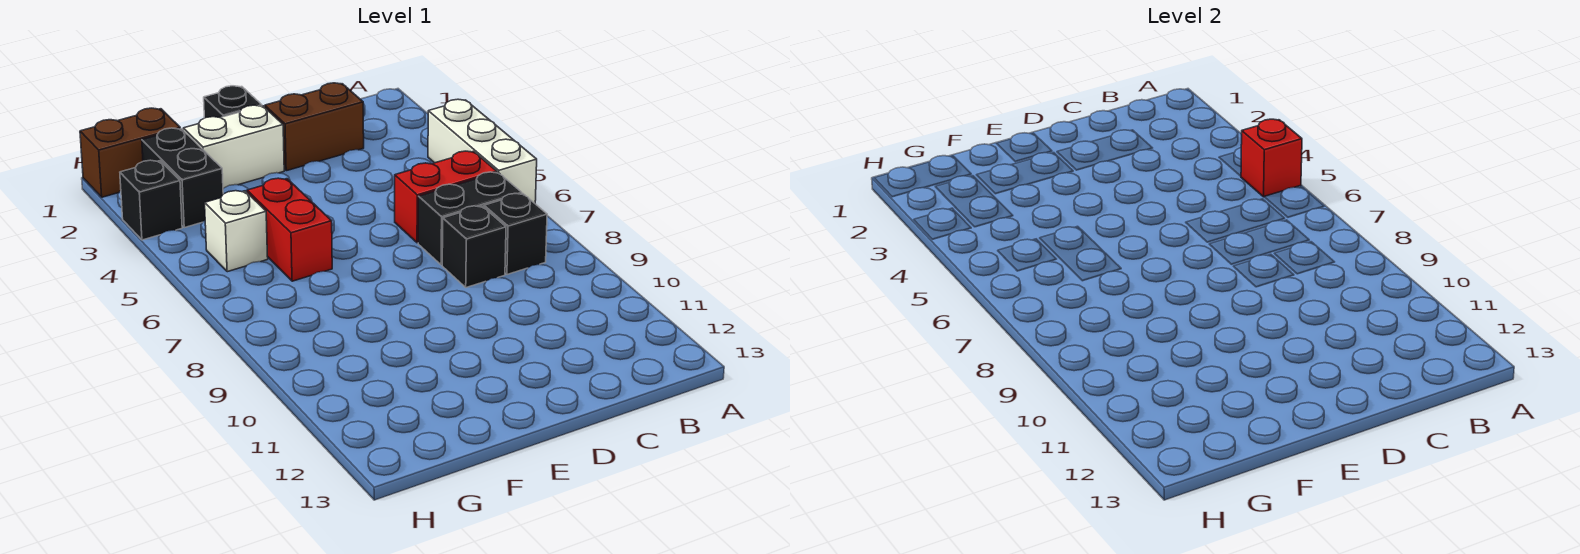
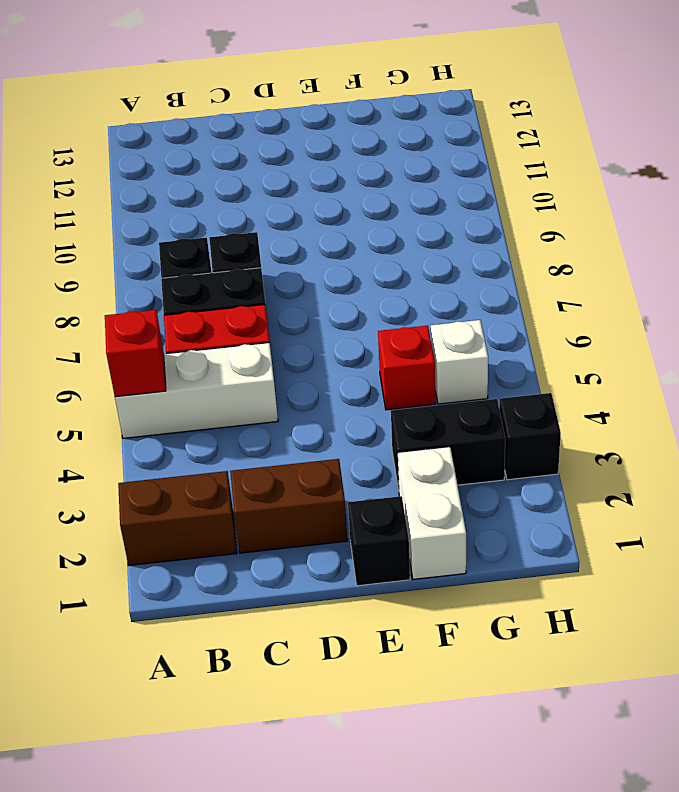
white 1x3 brick [428,99,537,203] -> white 1x3 brick turned to [115,342,278,438]
white 1x2 brick [183,105,284,188] -> white 1x2 brick turned to [398,447,466,579]
red 1x2 brick [247,178,332,281] -> red 1x1 brick [378,326,435,410]
brown 1x2 brick [80,108,180,197] -> brown 1x2 brick moved to [118,471,237,566]
black 1x2 brick [142,128,223,228] -> black 1x2 brick turned to [391,399,505,490]

